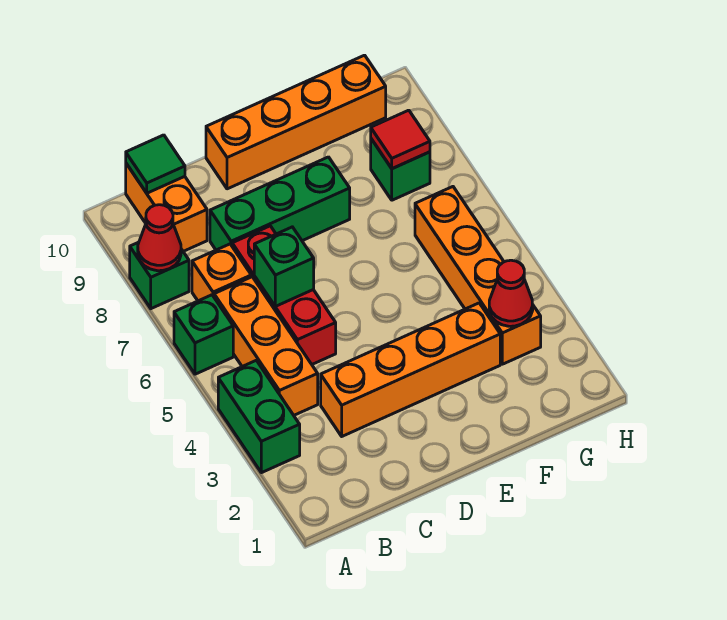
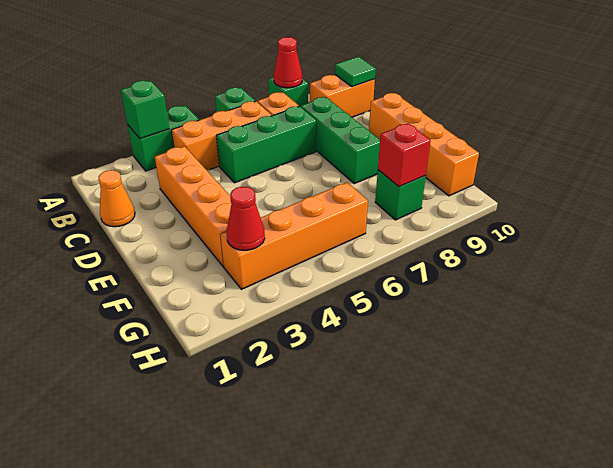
none -> orange 1x1 cone [98,170,135,227]
red 1x3 brick [232,226,336,364] -> green 1x3 brick [216,106,316,183]
green 1x1 brick [254,227,314,306] -> green 1x1 brick moved to [121,81,169,139]
red 1x1 tile [371,110,430,169] -> red 1x1 brick [378,124,431,187]

